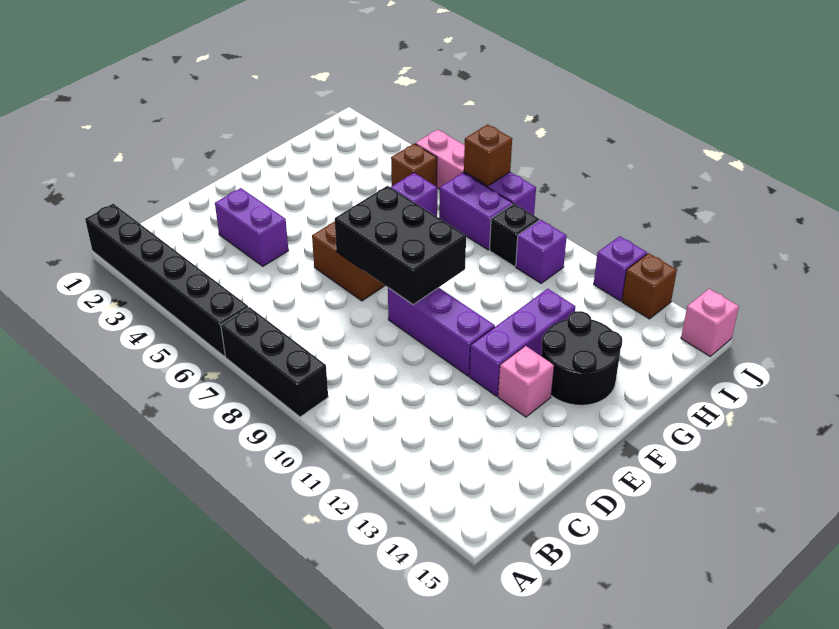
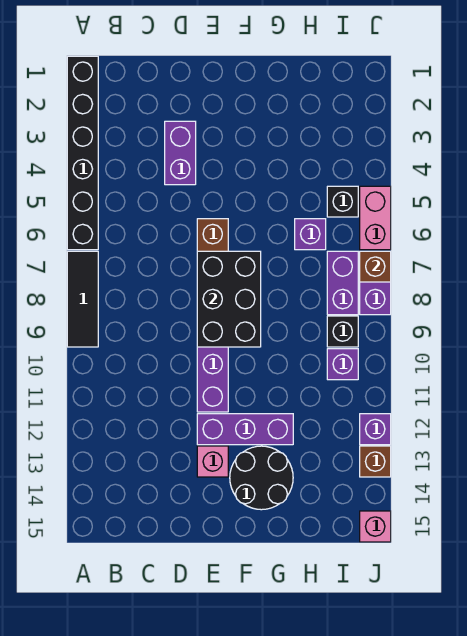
black 1x3 brick [221,307,328,417] -> black 1x3 tile [67,251,98,347]
brown 1x1 brick [391,144,437,186] -> black 1x1 brick [327,186,358,217]

